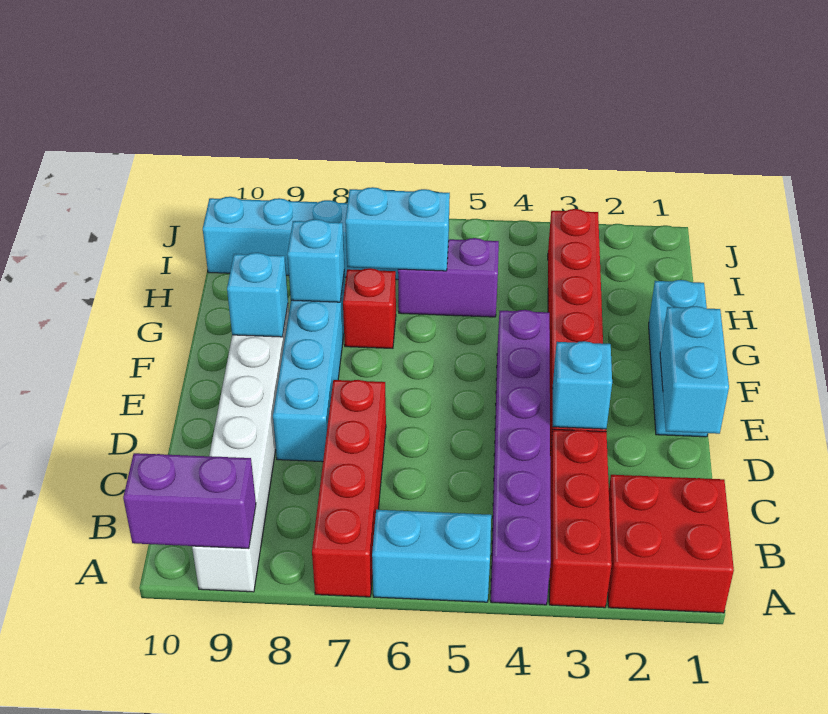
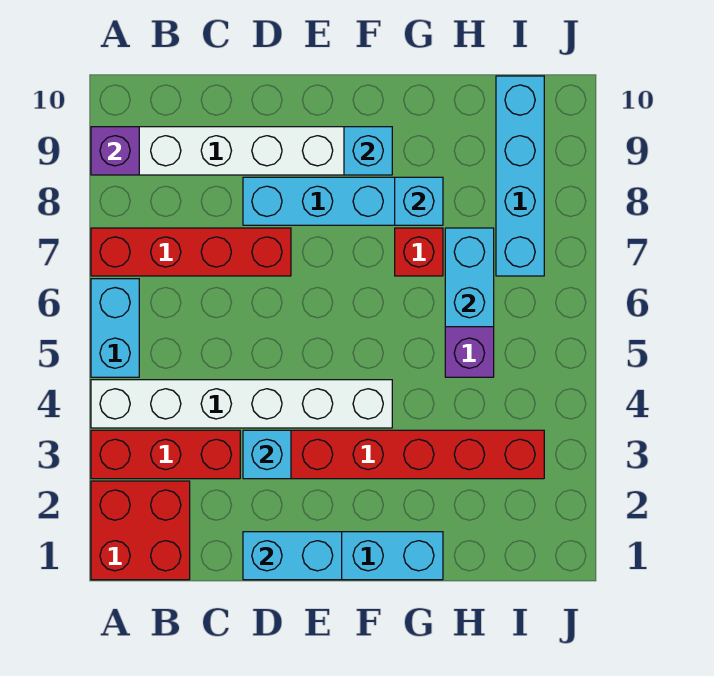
purple 1x6 brick [491,310,551,605] -> white 1x6 brick [91,380,392,428]
purple 1x2 brick [123,453,256,548] -> purple 1x1 brick [91,127,139,175]

